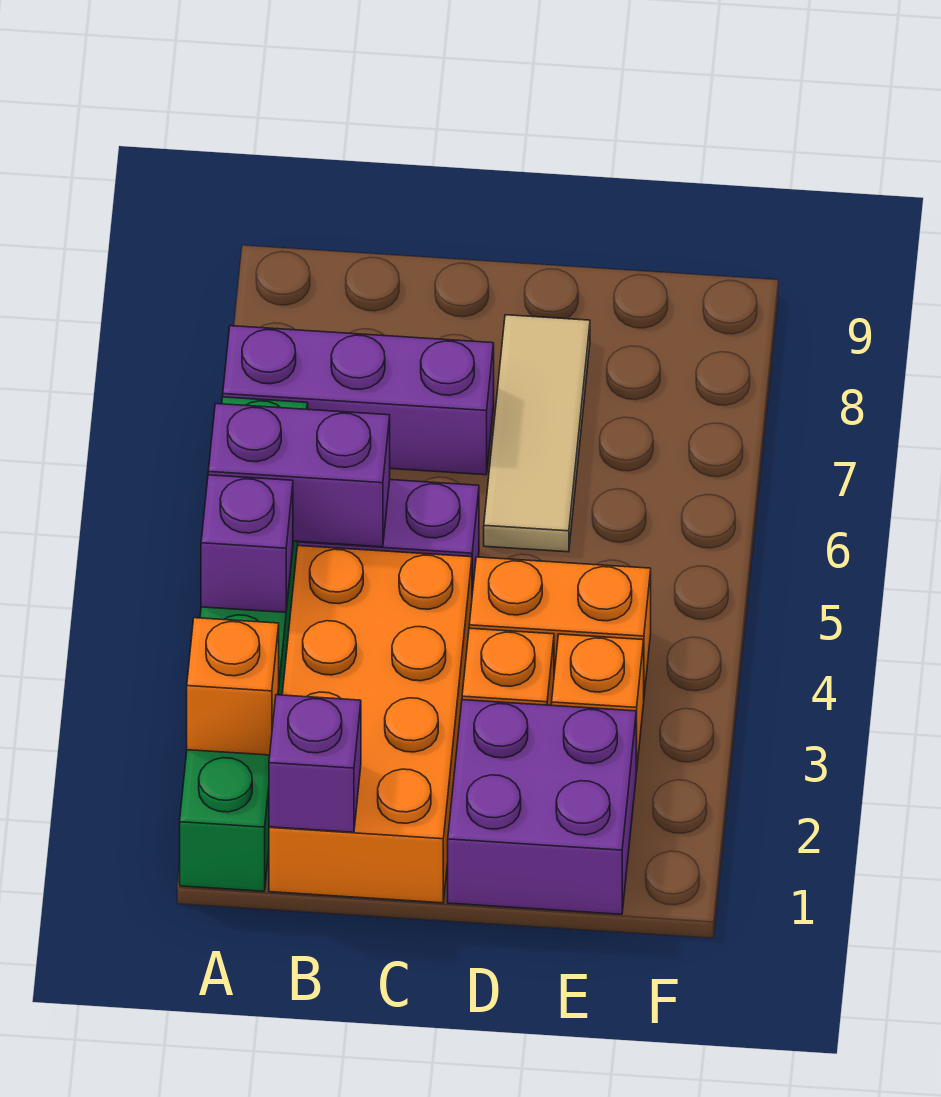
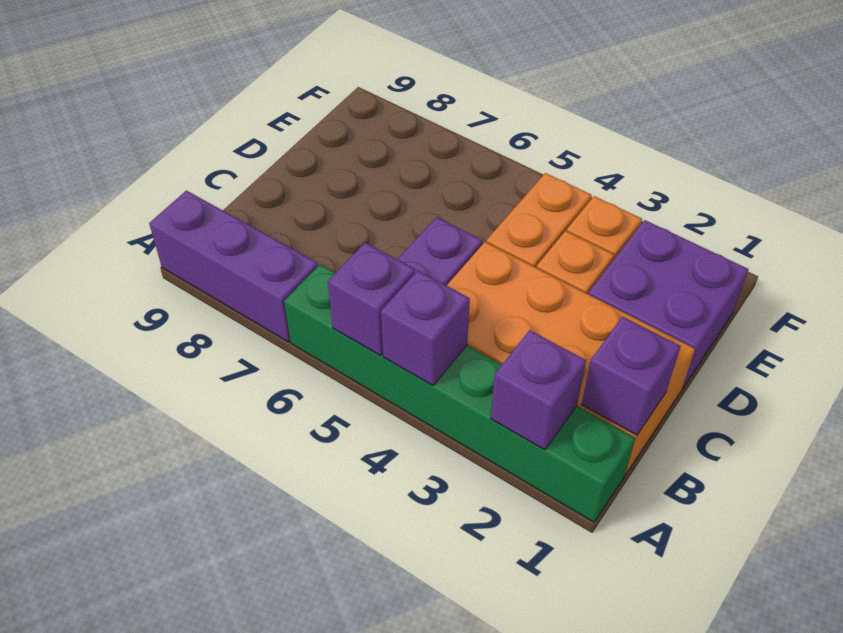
orange 1x1 brick [187,618,279,755] -> purple 1x1 brick [491,330,586,450]
purple 1x2 brick [208,404,390,547] -> purple 1x1 brick [328,242,415,356]
purple 1x3 brick [223,326,494,475] -> purple 1x3 brick turned to [149,191,318,342]
tan 1x3 tile [484,315,590,552] -> none

